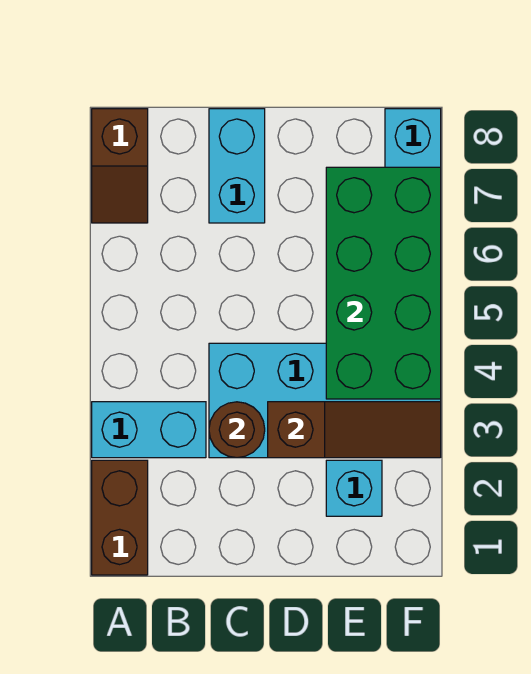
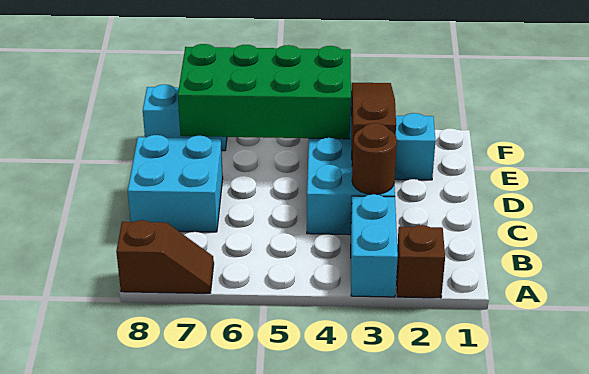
brown 1x2 brick [92,460,148,575] -> brown 1x1 brick [396,225,445,298]
cyan 1x2 brick [209,109,265,223] -> cyan 2x2 brick [128,135,223,232]

